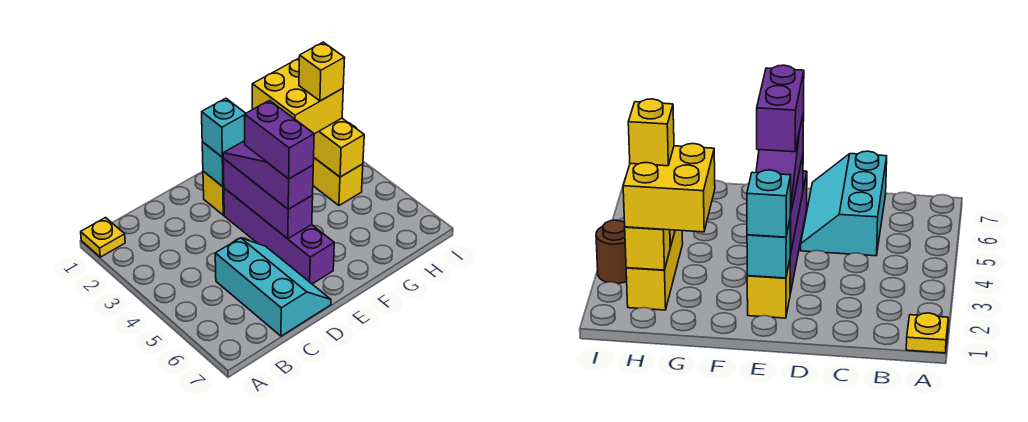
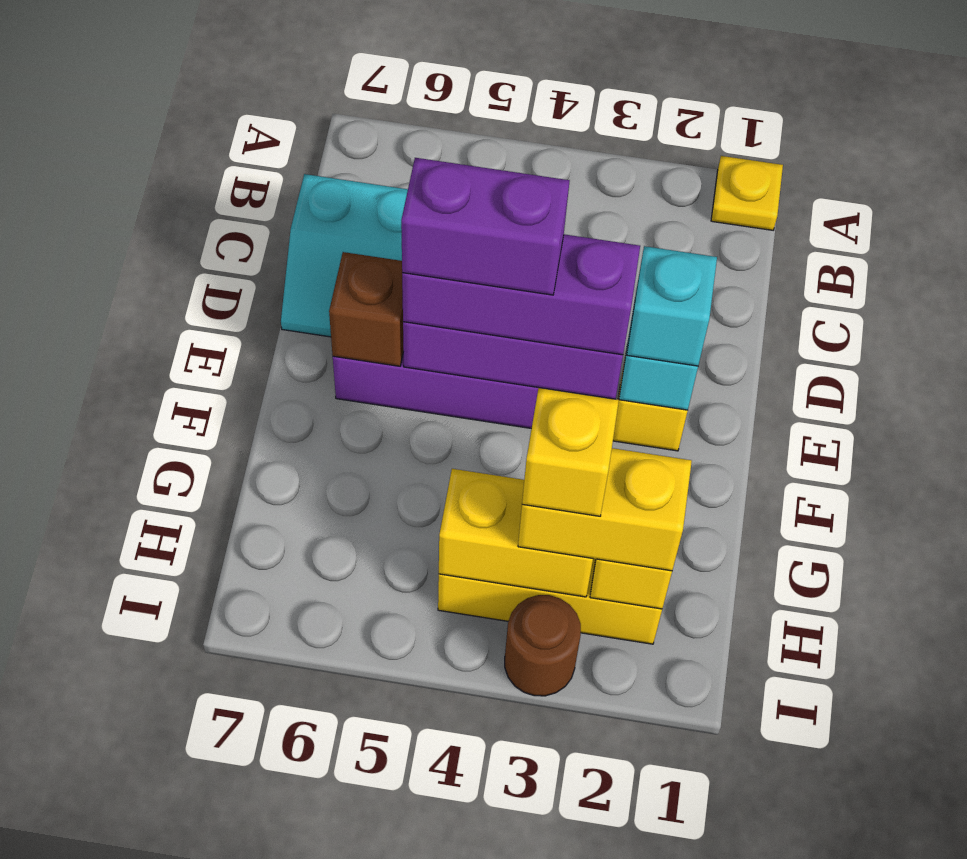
purple 1x3 slope [223,141,313,209] -> purple 1x3 brick [402,234,640,355]
none -> brown 1x1 brick [329,252,404,366]
yellow 2x2 brick [252,58,343,134] -> yellow 1x2 brick [518,448,692,571]

